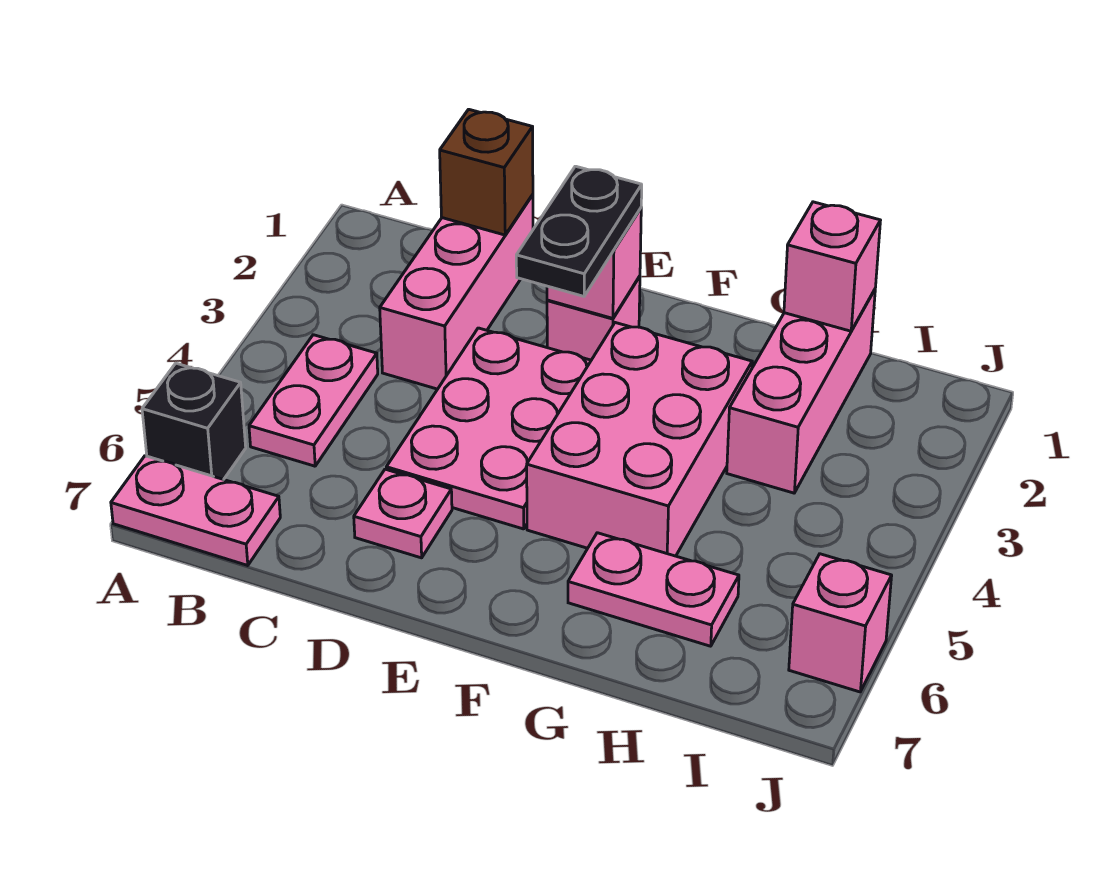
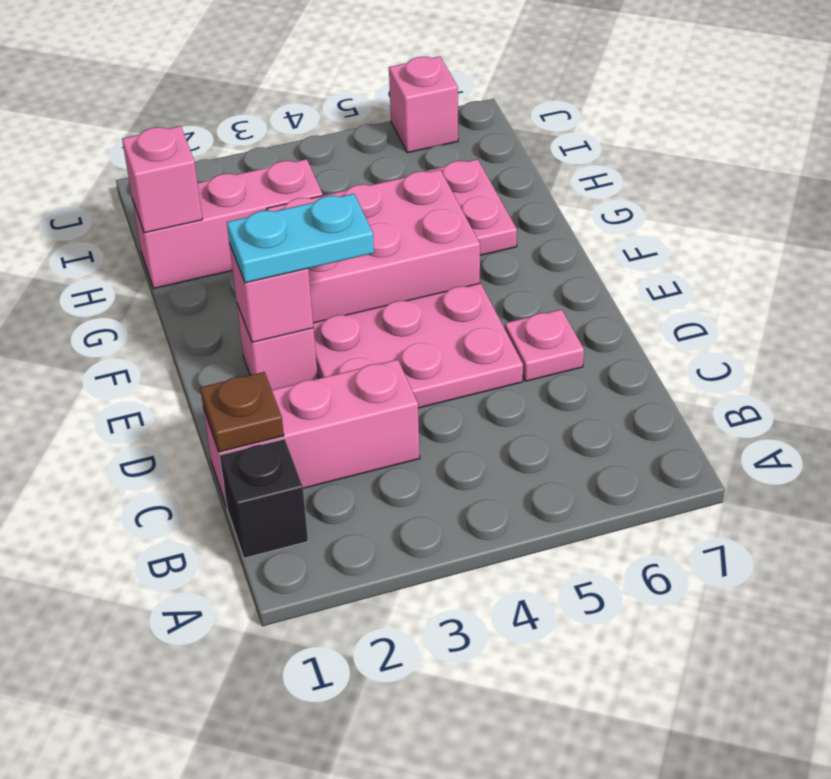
black 1x1 brick [142,363,246,480] -> black 1x1 brick moved to [220,439,308,558]
pink 1x2 plate [111,456,280,566] -> none
pink 1x2 plate [249,335,378,466] -> none
brown 1x1 brick [440,109,533,235] -> brown 1x1 plate [200,372,284,452]
black 1x2 plate [516,166,642,296] -> cyan 1x2 plate [227,194,374,283]

